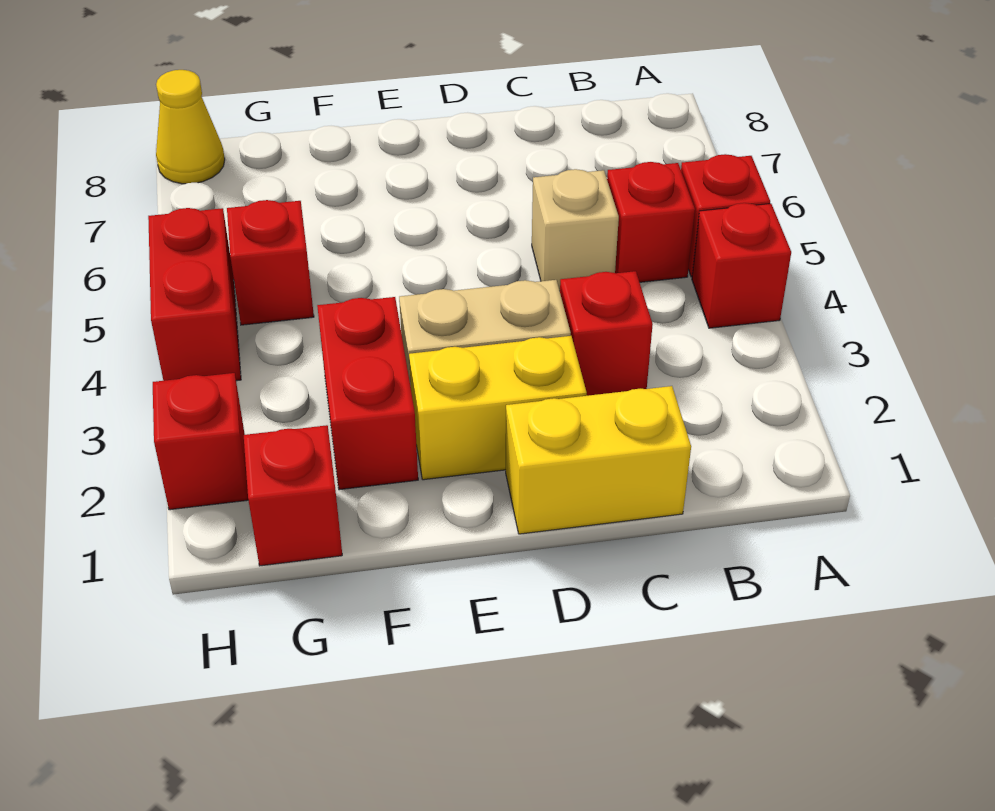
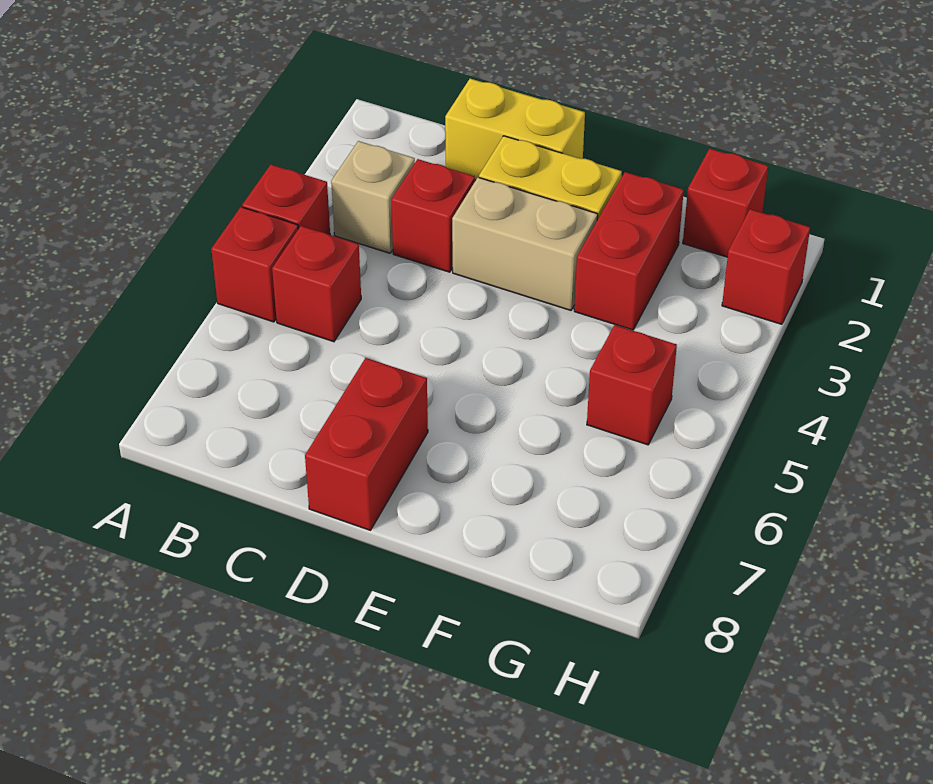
tan 1x1 brick [532,169,619,291] -> tan 1x1 brick moved to [331,141,415,253]
red 1x2 brick [148,208,241,381] -> red 1x2 brick moved to [305,358,428,530]
yellow 1x1 cone [156,70,225,184] -> none

